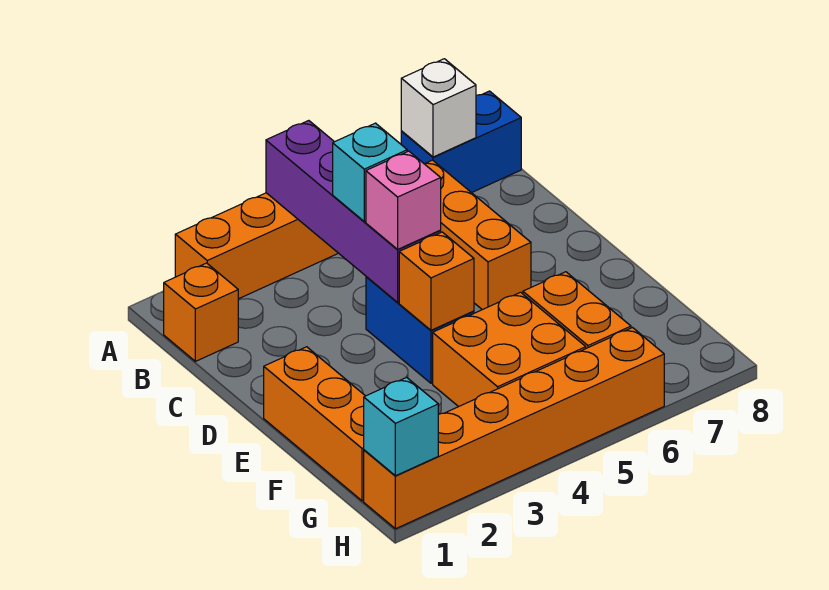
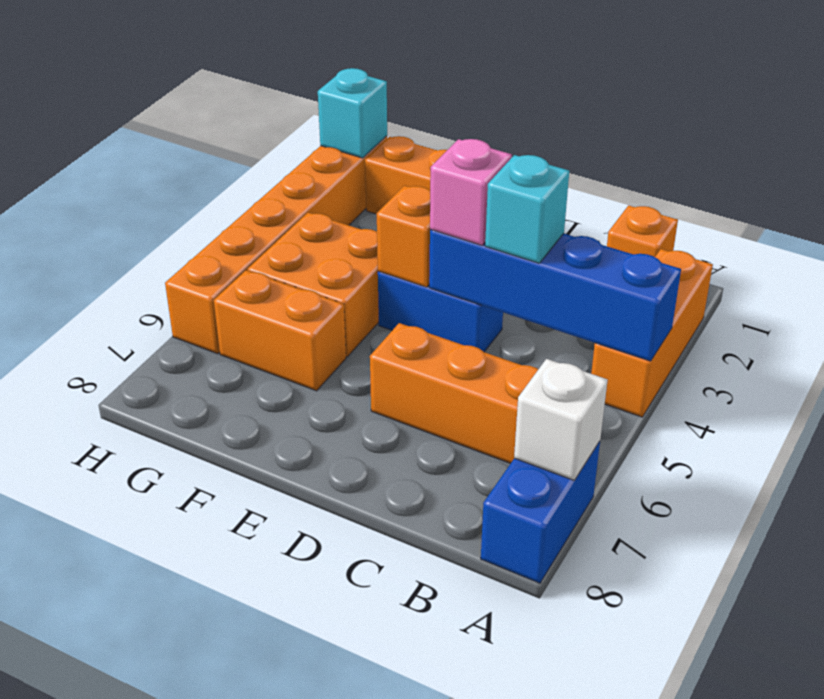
purple 1x4 brick [266,121,441,303] -> blue 1x4 brick [429,229,681,361]

